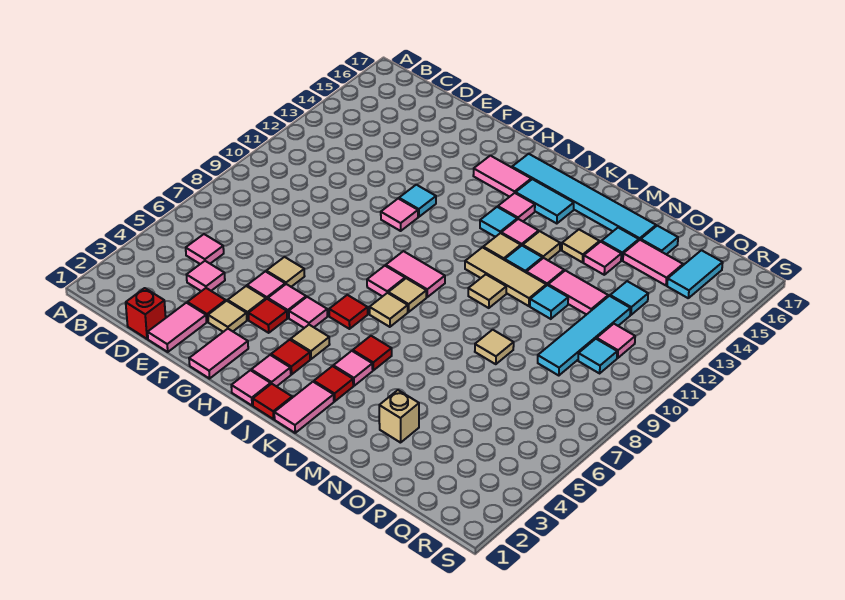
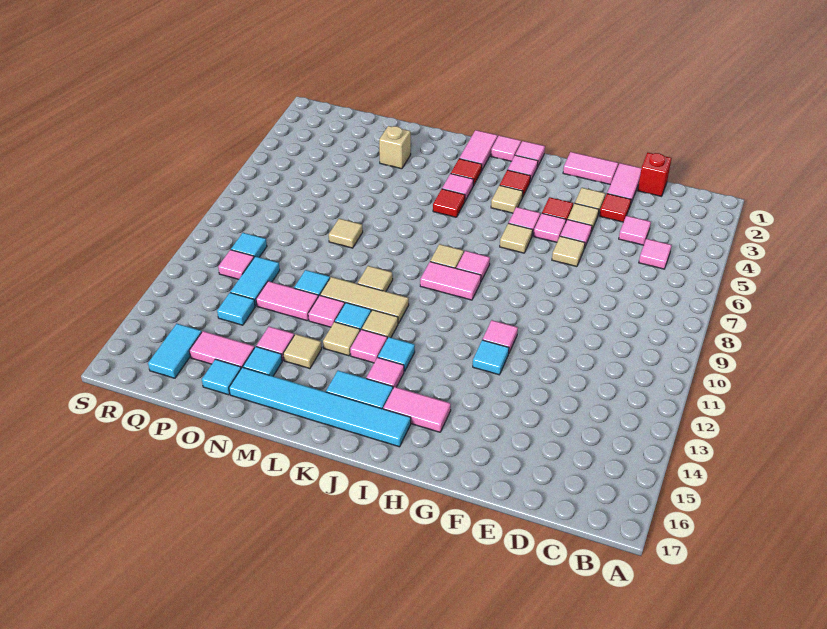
pink 1x2 tile [189,329,248,379] -> pink 1x2 tile turned to [563,152,618,185]
red 1x1 tile [329,295,368,329] -> none
red 1x1 tile [253,384,292,419] -> pink 1x1 tile [491,136,521,161]
tan 1x1 tile [369,293,408,327] -> tan 1x1 tile moved to [500,223,533,253]
cyan 1x4 tile [538,296,631,376] -> cyan 1x2 tile [230,256,280,306]

